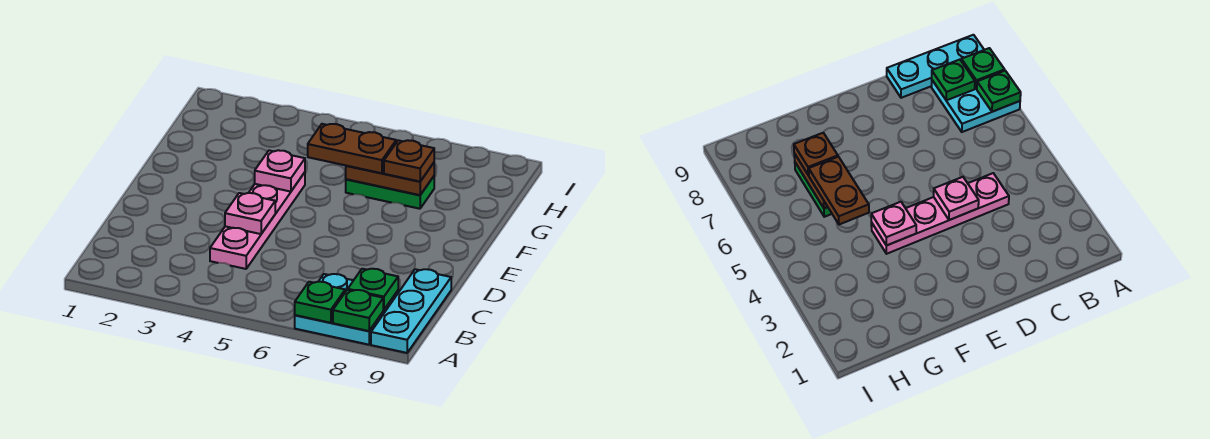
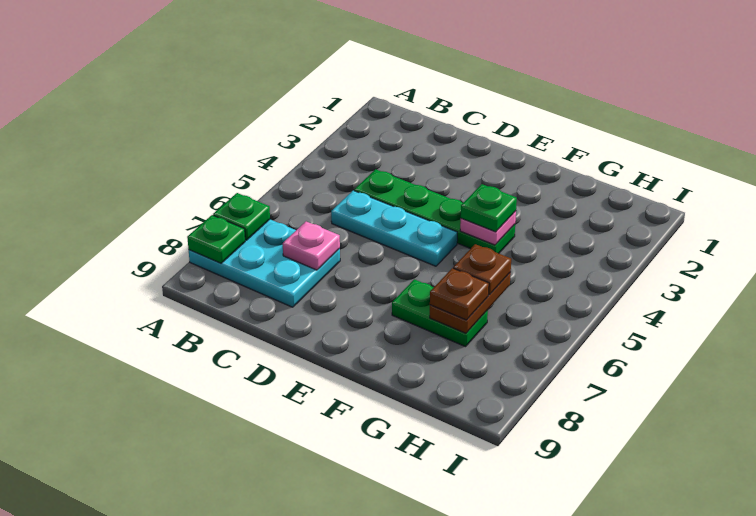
cyan 2x2 plate [295,274,398,345] -> cyan 2x3 plate [189,219,340,307]
cyan 1x3 plate [371,269,451,353] -> cyan 1x3 plate moved to [331,191,457,266]
green 1x1 plate [348,269,398,310] -> green 1x1 plate moved to [461,184,517,232]
pink 1x4 plate [210,172,305,269] -> green 1x4 plate [354,169,515,253]
pink 1x1 plate [225,193,275,234] -> pink 1x1 plate moved to [283,221,340,270]
brown 1x2 plate [308,124,396,173] -> brown 1x1 plate [453,244,511,295]
green 1x2 plate [346,176,434,209] -> green 1x2 plate turned to [392,279,488,347]

